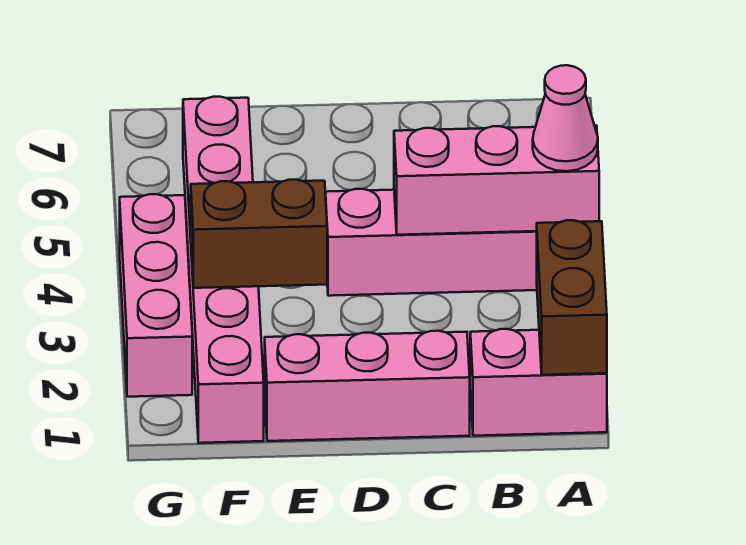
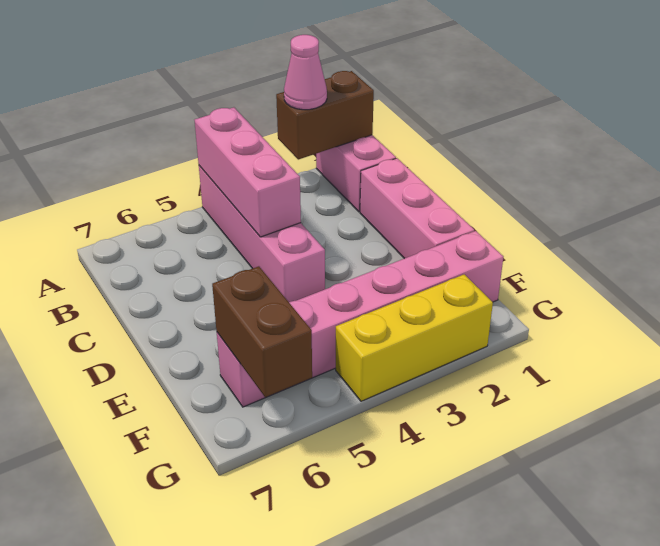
pink 1x1 cone [533,65,598,171] -> pink 1x1 cone moved to [284,35,327,110]
brown 1x2 brick [191,180,327,288] -> brown 1x2 brick moved to [212,266,312,397]
pink 1x3 brick [120,194,192,397] -> yellow 1x3 brick [336,274,493,401]

